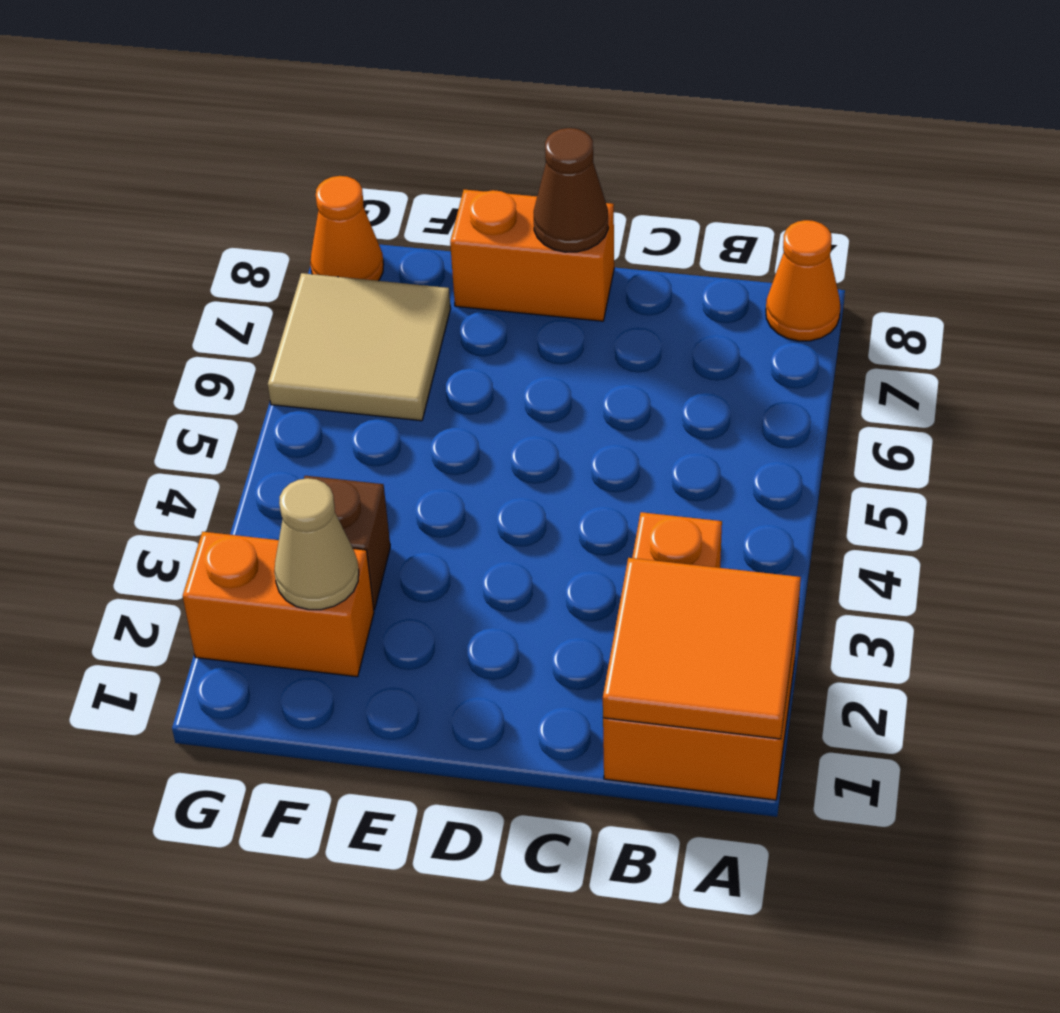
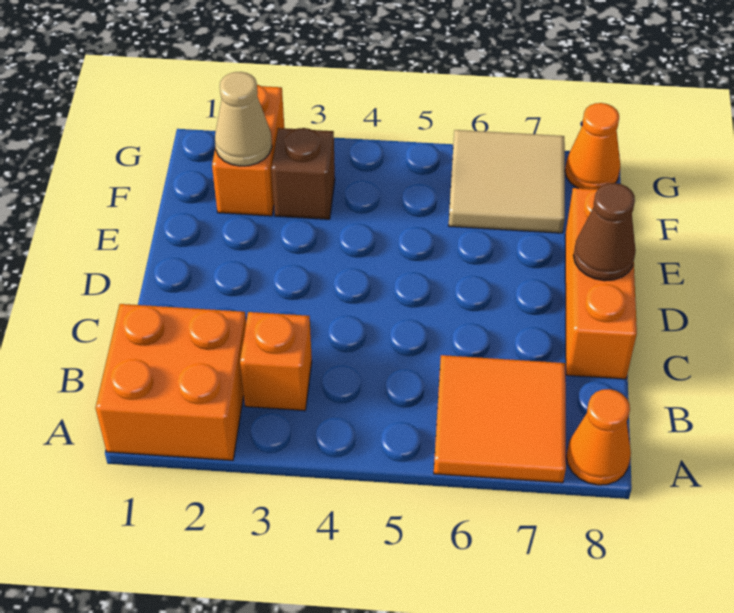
orange 2x2 tile [603,558,801,739] -> orange 2x2 tile moved to [434,355,566,483]
orange 1x2 brick [450,190,614,321] -> orange 1x3 brick [565,188,637,379]

